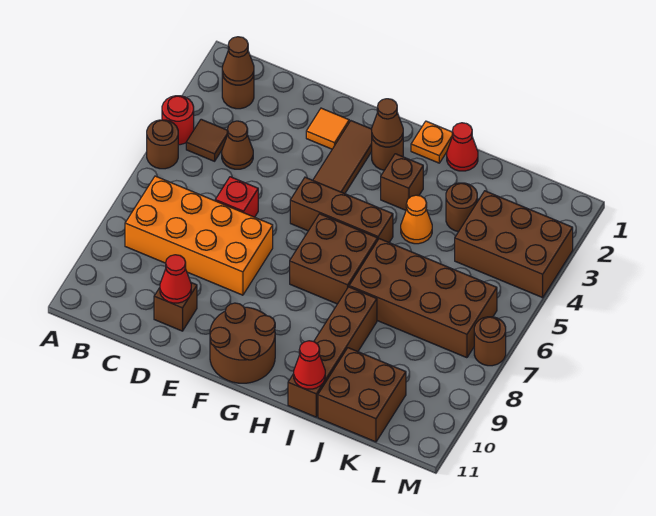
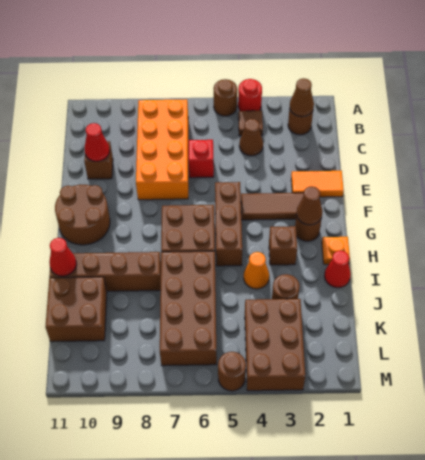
orange 1x1 tile [306,108,349,149] -> orange 1x2 tile [291,171,344,197]
brown 1x1 round brick [474,317,506,366] -> brown 1x1 round brick moved to [218,352,246,391]

